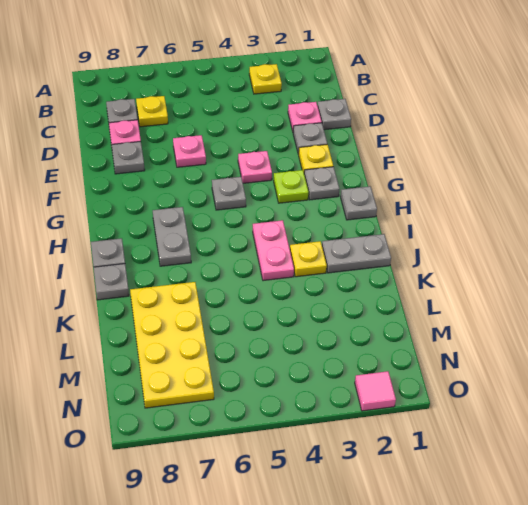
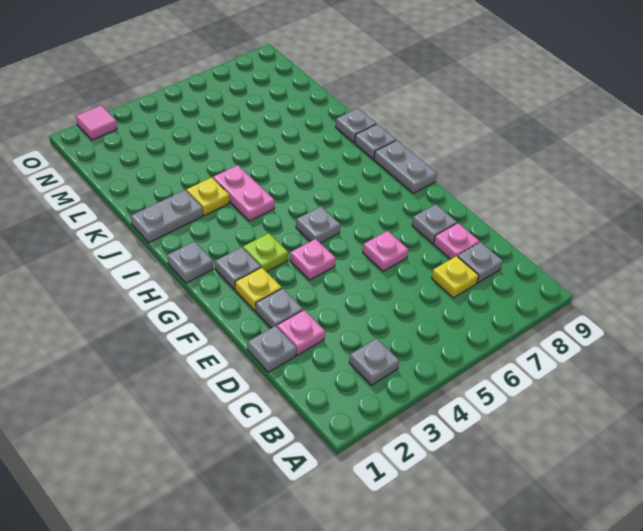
yellow 1x1 plate [249,64,282,94] -> grey 1x1 plate [349,338,399,385]
grey 1x2 plate [153,207,191,266] -> grey 1x2 plate moved to [374,140,437,193]
yellow 2x4 plate [130,282,214,408] -> none

